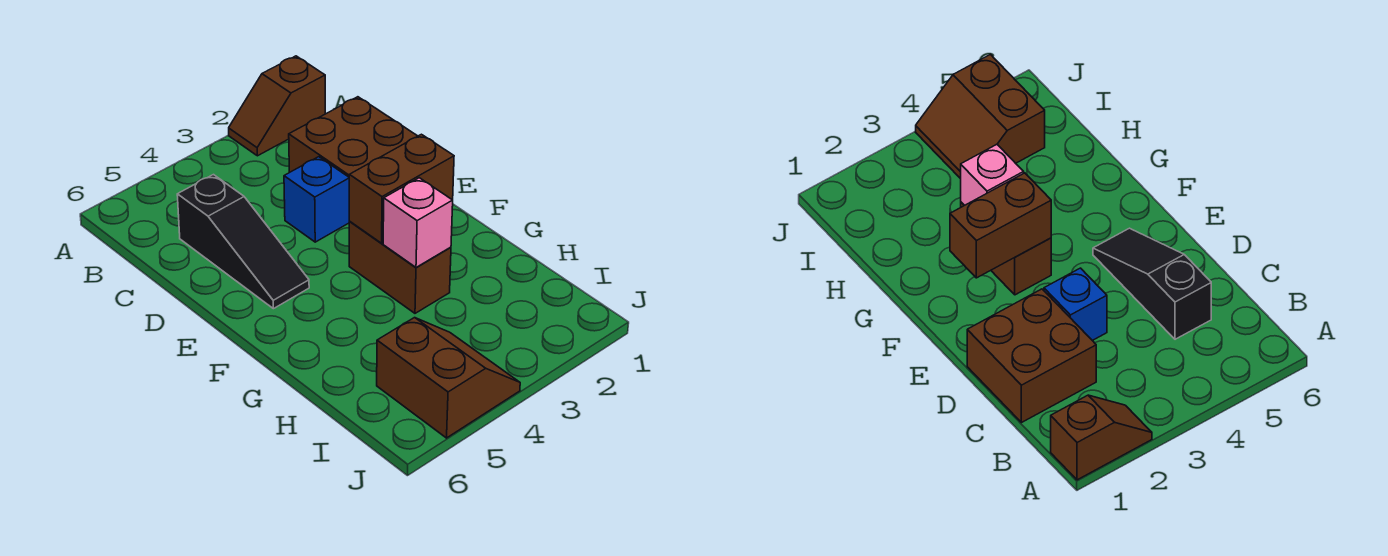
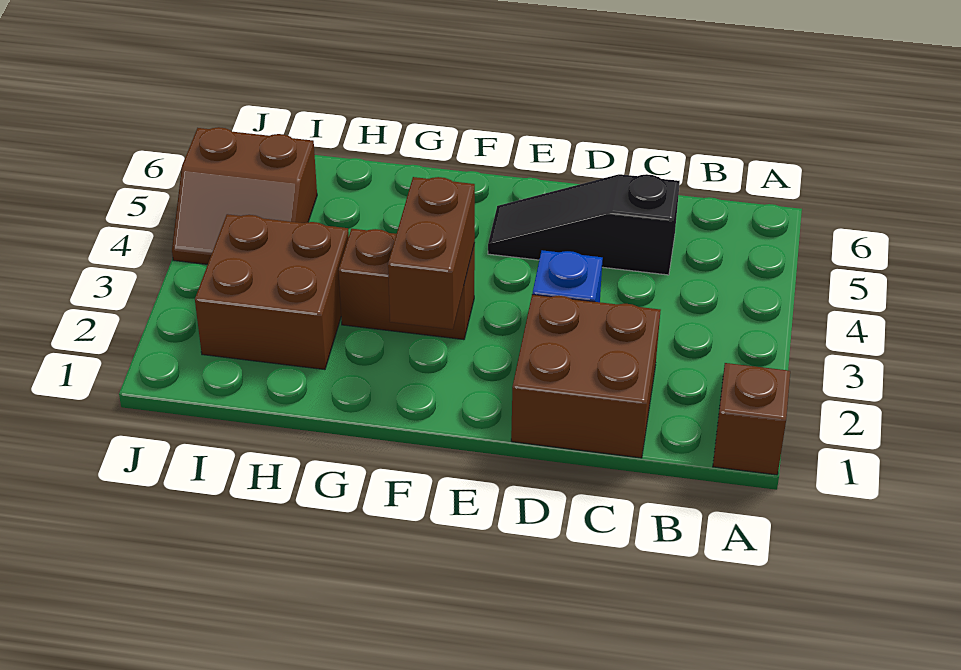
pink 1x1 brick [383,178,453,267] -> none
none -> brown 2x2 brick [195,214,349,370]

